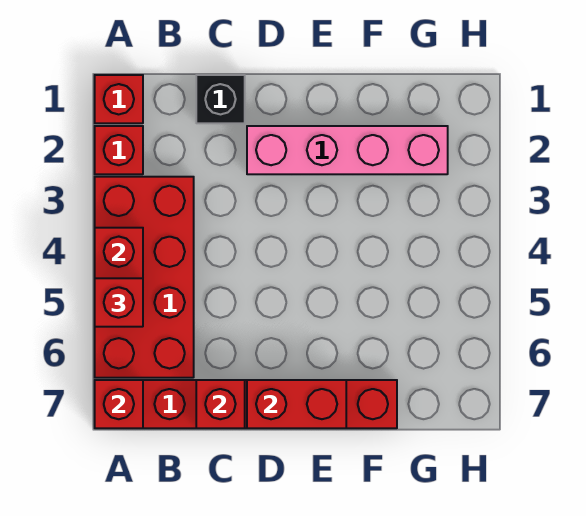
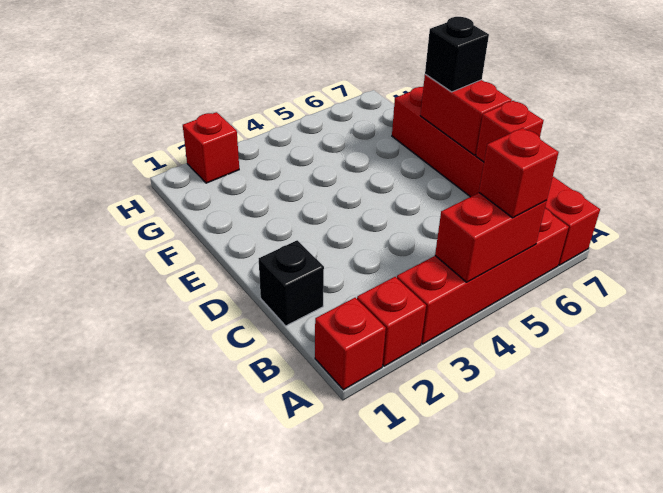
red 2x4 brick [95,177,194,378] -> red 1x4 brick [397,208,569,344]
red 1x1 brick [95,380,143,428] -> red 1x1 brick moved to [183,112,239,183]
pink 1x4 brick [247,126,448,174] -> none
none -> black 1x1 brick [425,17,489,92]

